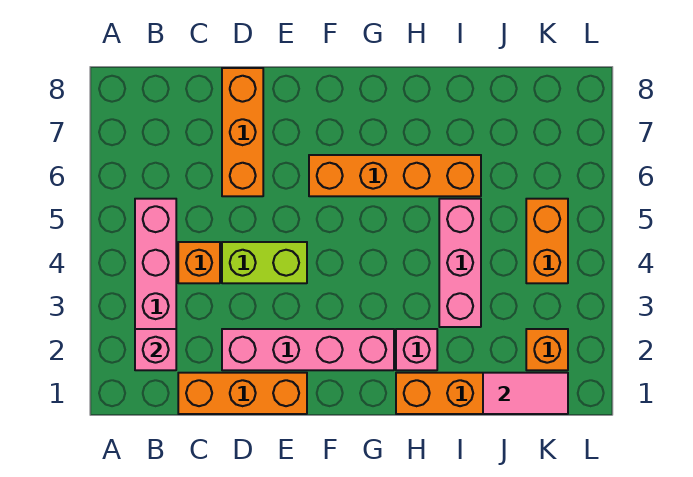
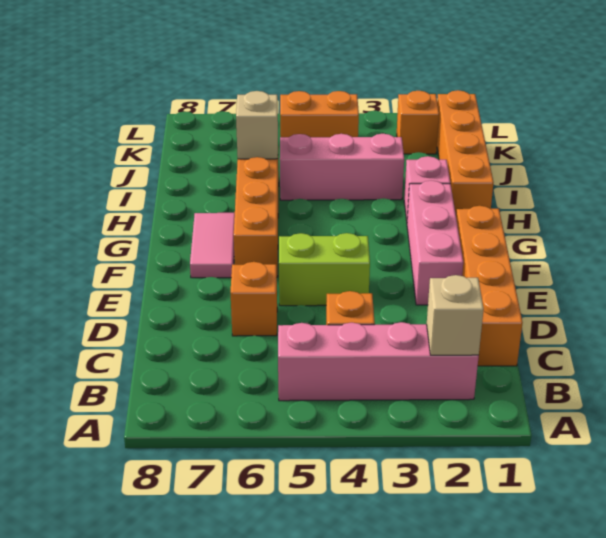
pink 1x1 brick [135,329,176,370] -> tan 1x1 brick [427,275,484,355]
orange 1x3 brick [178,373,307,414] -> orange 1x4 brick [456,206,523,366]
pink 1x4 brick [222,329,394,370] -> pink 1x3 brick [407,181,463,305]
lime 1x2 brick [222,242,307,283] -> lime 1x2 brick turned to [279,233,370,306]
orange 1x3 brick [222,68,263,196] -> orange 1x1 brick [231,262,277,336]
none -> tan 1x1 brick [236,91,278,159]
pink 1x2 tile [483,373,568,414] -> pink 1x2 tile moved to [190,213,235,278]

